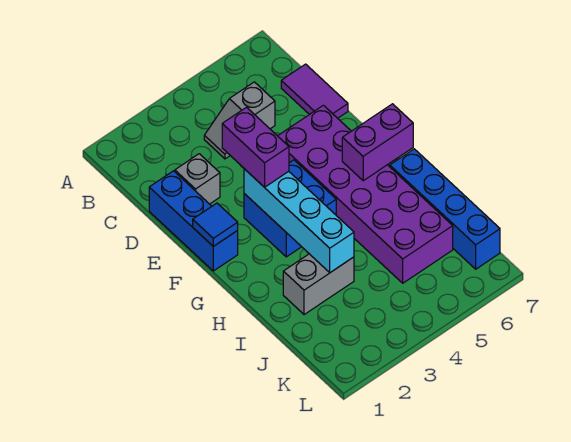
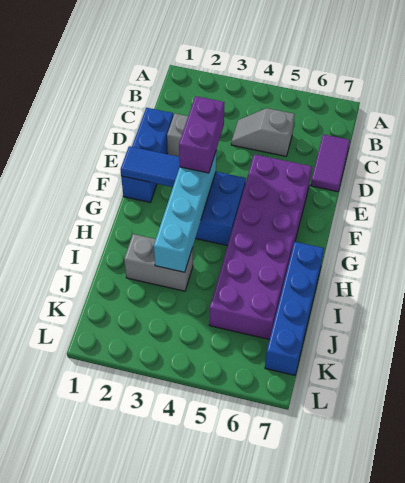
blue 1x1 tile [193,203,238,246] -> blue 1x2 tile [120,146,180,187]
purple 1x2 brick [342,104,413,181] -> none

